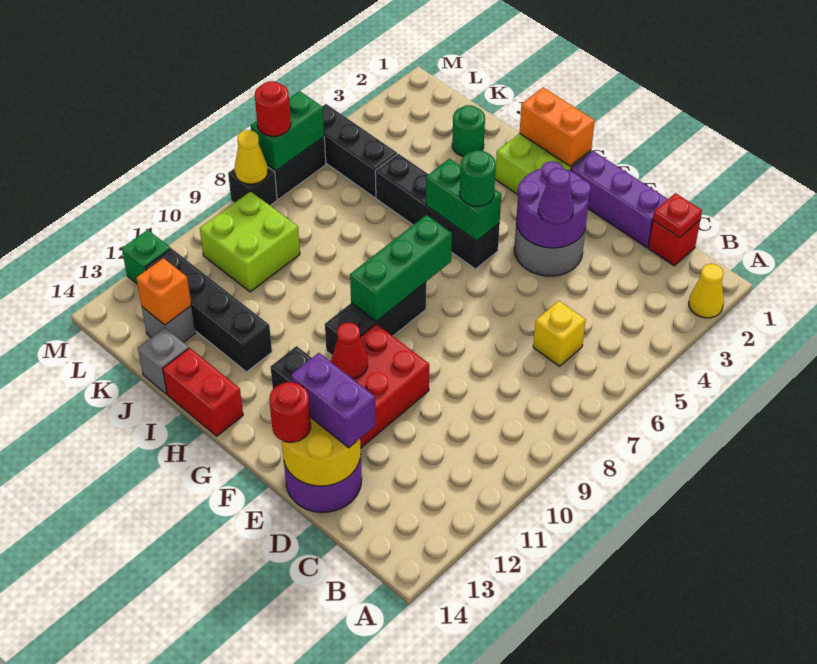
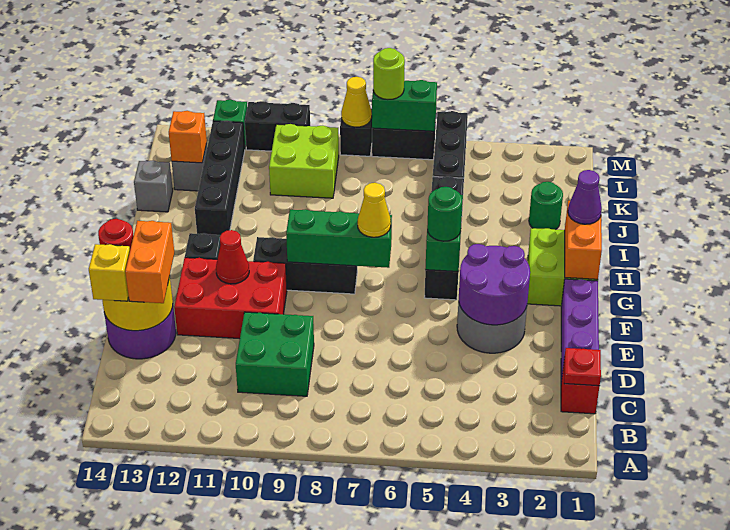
yellow 1x1 cone [689,264,724,318] -> yellow 1x1 cone moved to [358,183,391,237]
yellow 1x1 brick [533,301,586,366] -> yellow 1x1 brick moved to [89,244,130,301]
none -> green 2x2 brick [236,312,314,396]
purple 1x2 brick [291,353,376,448] -> orange 1x2 brick [125,221,174,303]
purple 1x1 cone [538,168,574,224] -> purple 1x1 cone moved to [568,170,602,224]
red 1x2 brick [163,348,243,436] -> none
red 1x1 round brick [255,81,291,136] -> lime 1x1 round brick [373,48,405,100]
none -> black 1x2 brick [245,101,310,151]

